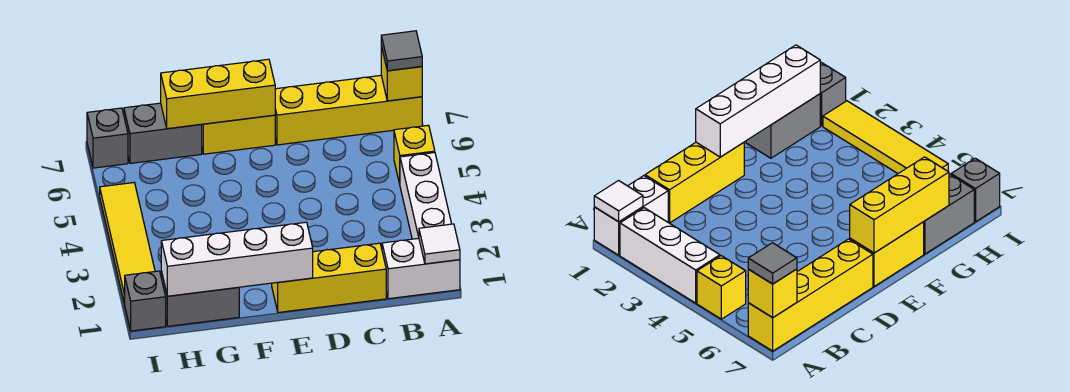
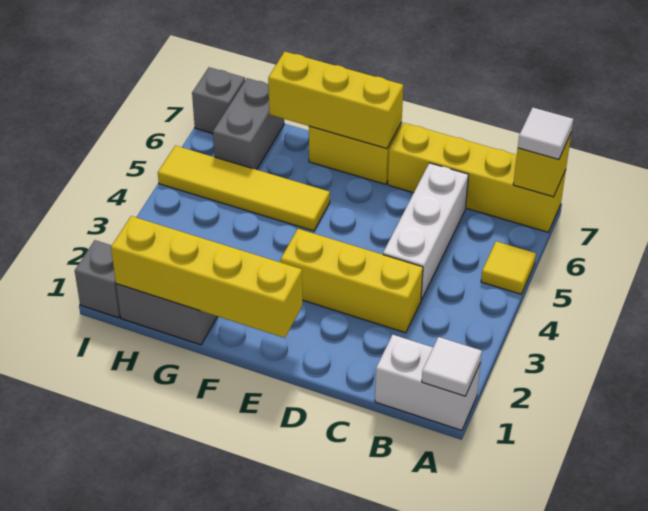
white 1x3 brick [400,153,451,239] -> white 1x3 brick moved to [383,163,469,300]
yellow 1x1 brick [394,125,435,184] -> yellow 1x1 tile [481,241,536,294]
grey 1x1 tile [381,31,422,71] -> white 1x1 tile [518,108,573,159]
yellow 1x3 brick [272,243,386,313] -> yellow 1x3 brick moved to [281,229,423,333]
white 1x4 brick [161,222,313,296] -> yellow 1x4 brick [111,216,302,338]
grey 1x2 brick [124,103,202,163] -> grey 1x2 brick turned to [213,78,284,170]
yellow 1x4 tile [100,183,155,304] -> yellow 1x4 tile turned to [158,146,330,231]

